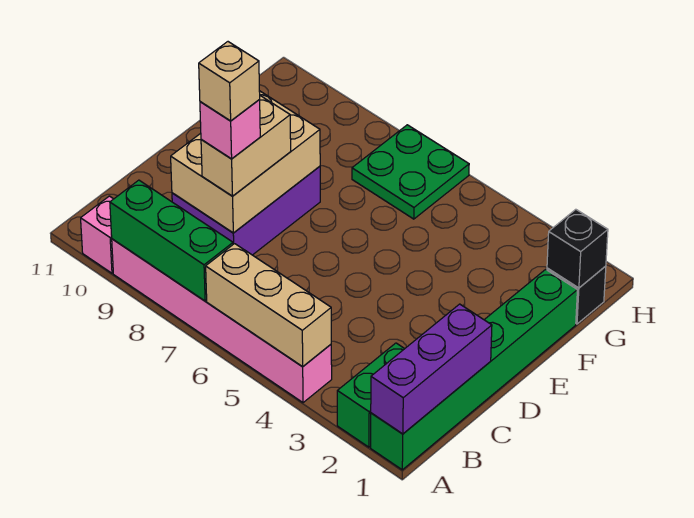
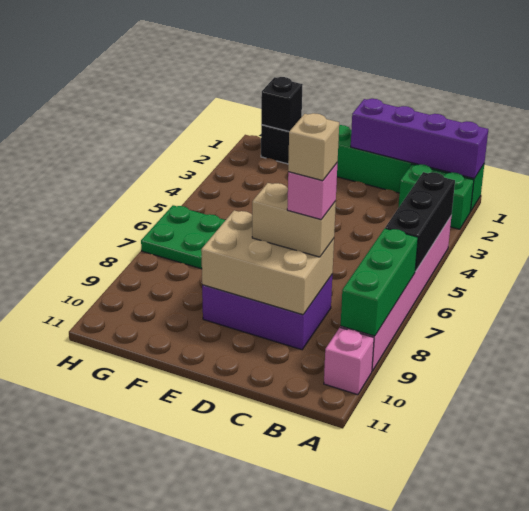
purple 1x3 brick [371,304,492,434] -> purple 1x4 brick [351,99,488,178]
tan 1x3 brick [206,244,331,367] -> black 1x3 brick [385,172,455,272]

